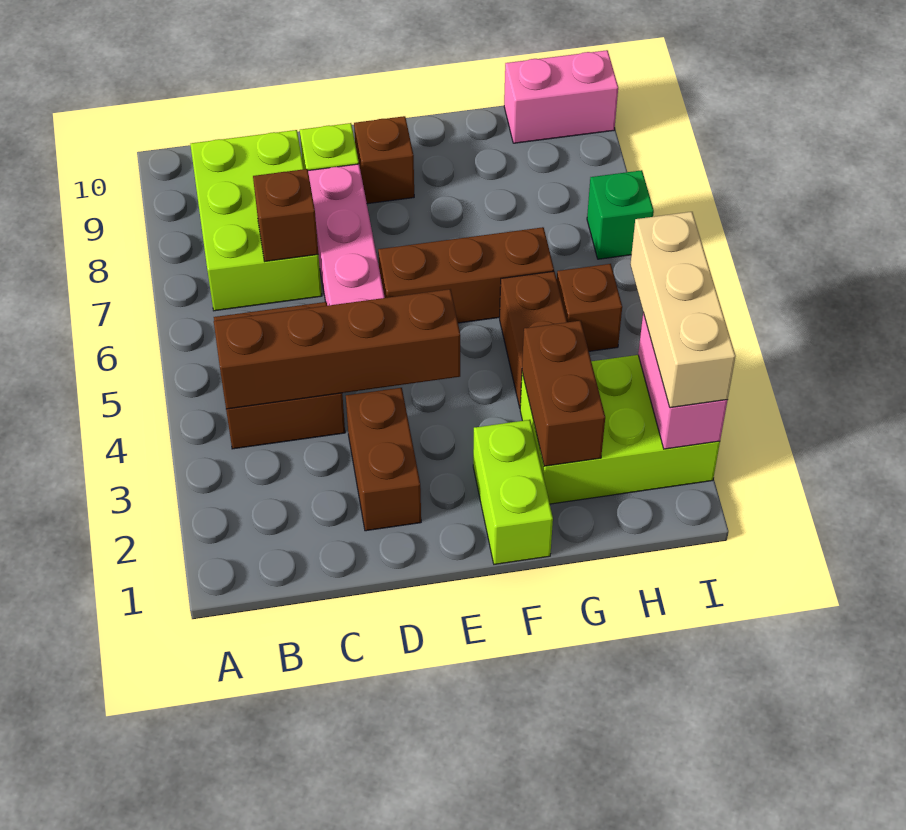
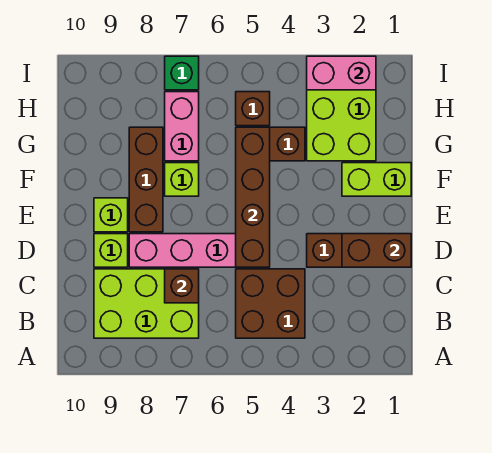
brown 1x4 brick [214,289,460,409] -> brown 1x4 brick moved to [236,127,270,267]
brown 1x3 brick [378,227,554,323] -> brown 1x3 brick moved to [129,127,163,232]
brown 1x1 brick [354,116,414,204] -> lime 1x1 brick [94,198,128,232]
none -> lime 1x1 brick [165,163,199,196]
brown 1x2 brick [522,321,605,466] -> brown 1x2 brick moved to [342,234,411,267]
pink 1x2 brick [504,50,618,143] -> pink 1x2 brick moved to [165,92,199,161]
tan 1x3 brick [630,212,736,408] -> none

